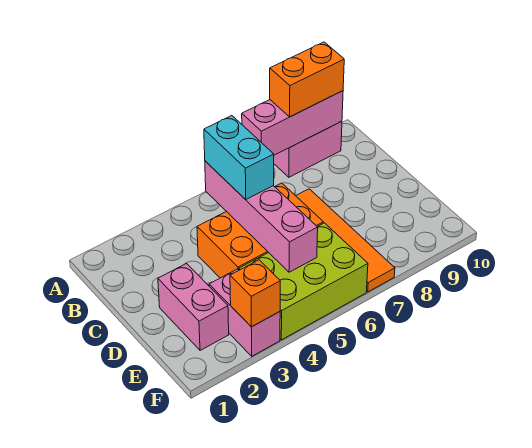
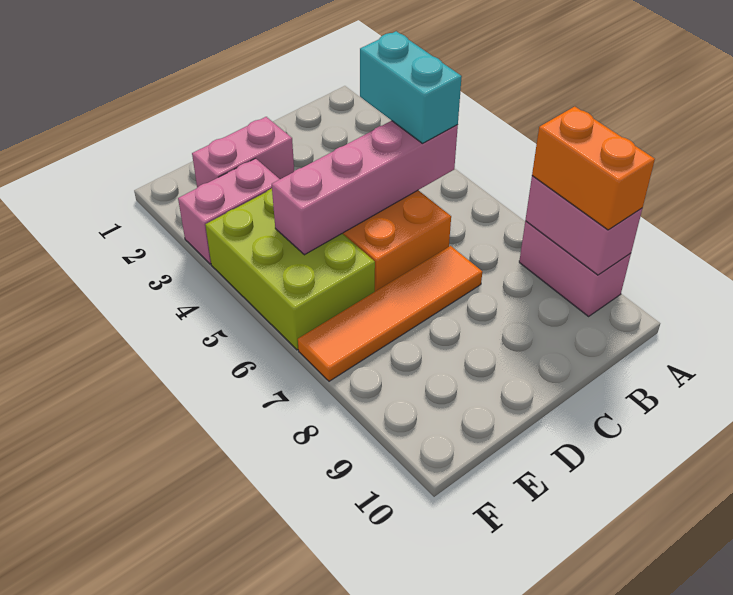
pink 1x3 brick [242,91,343,155] -> pink 1x2 brick [525,176,642,275]
cyan 1x2 brick [204,116,274,200] -> cyan 1x2 brick turned to [360,31,462,143]
orange 1x1 brick [230,260,280,327] -> none

